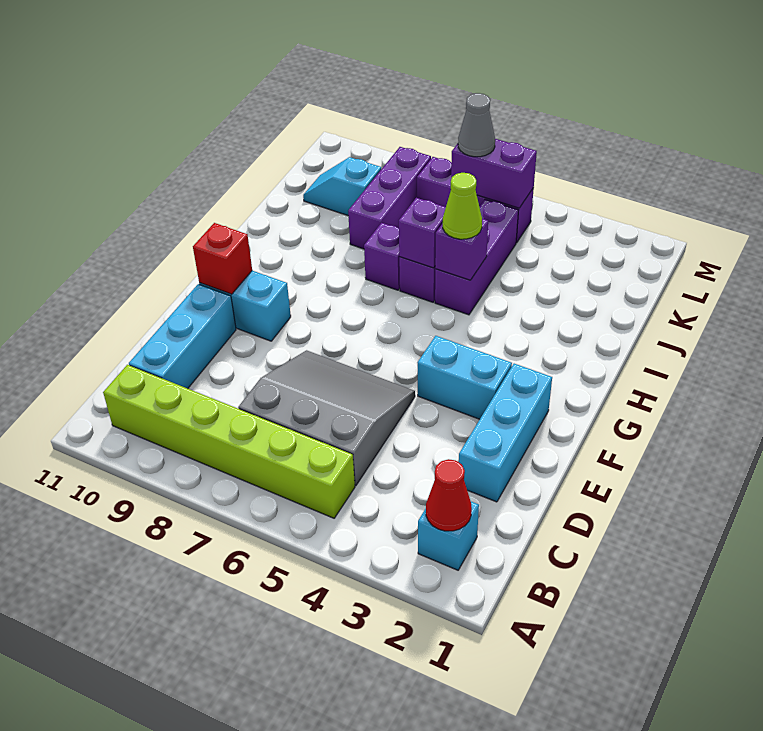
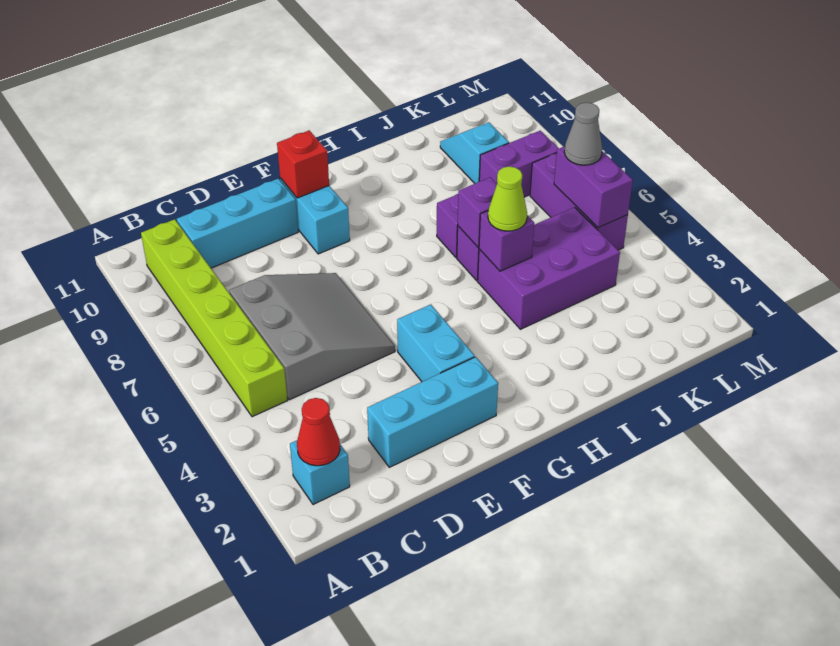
purple 1x3 brick [435,199,518,315] -> purple 2x3 brick [478,207,620,329]
purple 1x3 brick [348,147,431,249] -> purple 1x2 brick [479,131,559,197]

